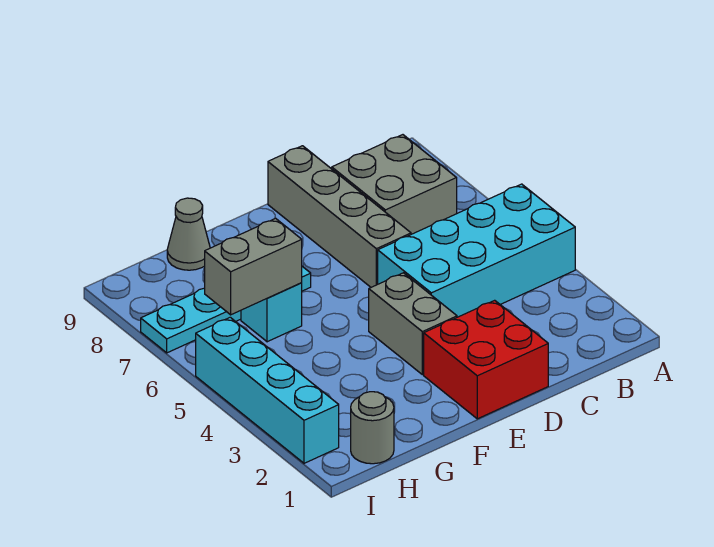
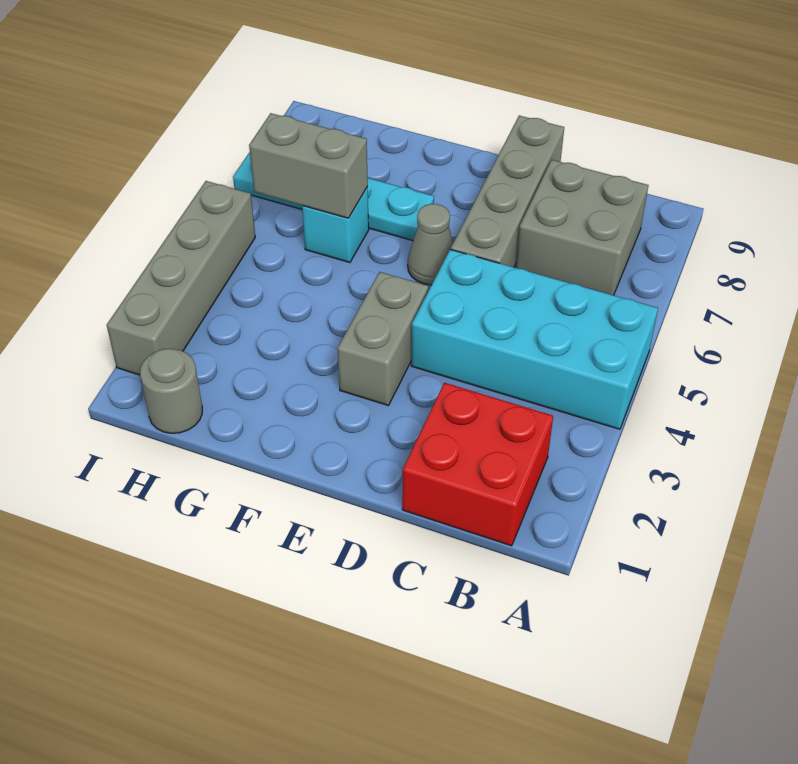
red 2x2 brick [424,300,548,419] -> red 2x2 brick moved to [402,383,553,546]
grey 1x1 cone [167,198,210,270] -> grey 1x1 cone moved to [408,204,453,285]
cyan 1x4 brick [196,317,339,463] -> grey 1x4 brick [107,181,255,375]

